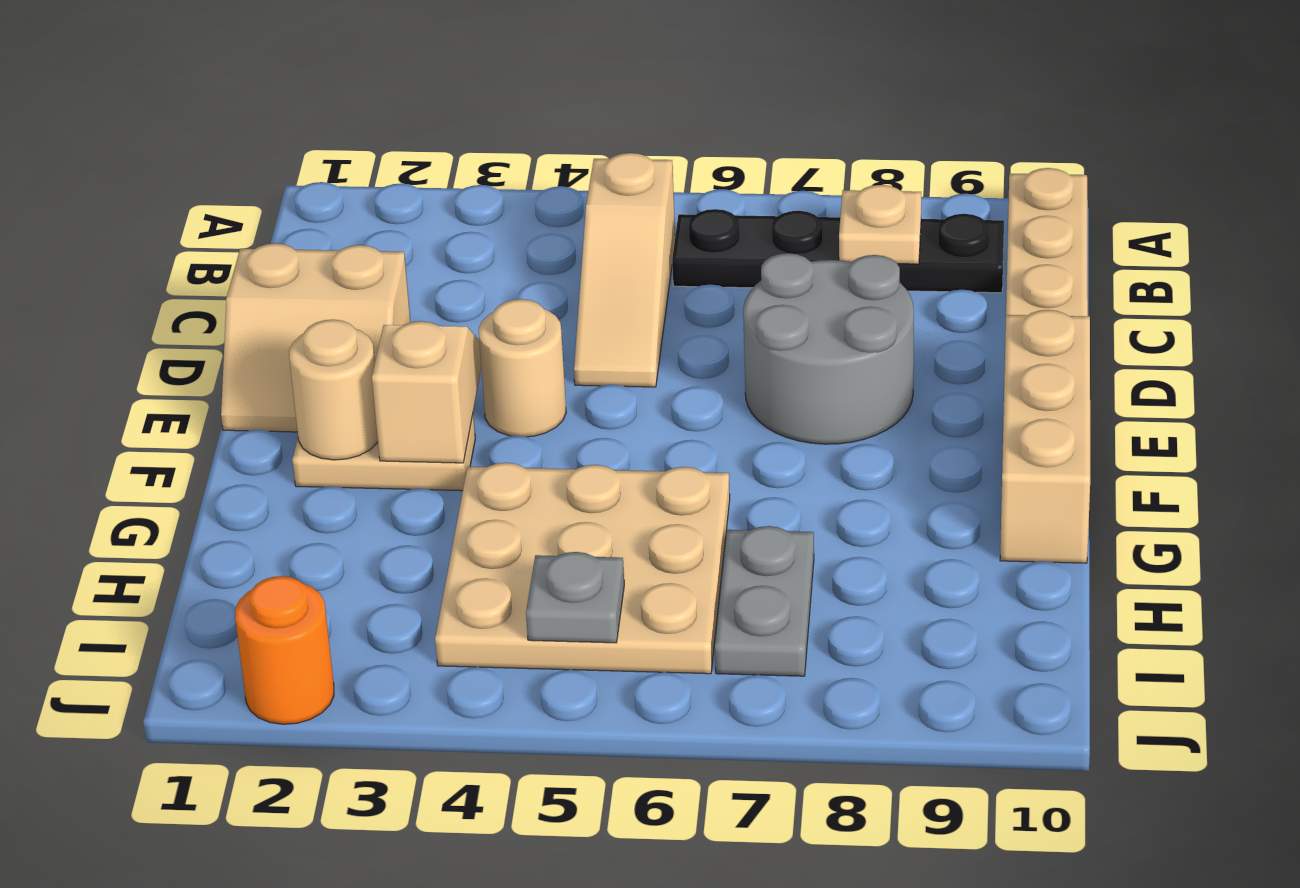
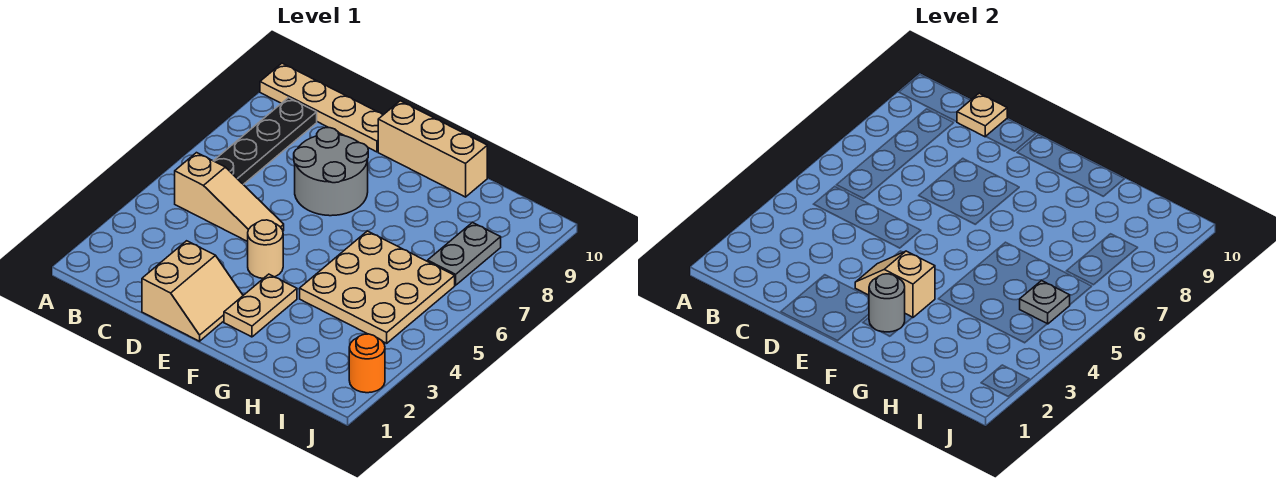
tan 1x1 plate [839,185,921,264] -> tan 1x1 plate moved to [957,93,1007,137]
tan 1x1 round brick [289,319,378,460] -> grey 1x1 round brick [869,274,905,332]
grey 1x2 plate [715,526,814,676] -> grey 1x2 plate turned to [428,222,501,285]

